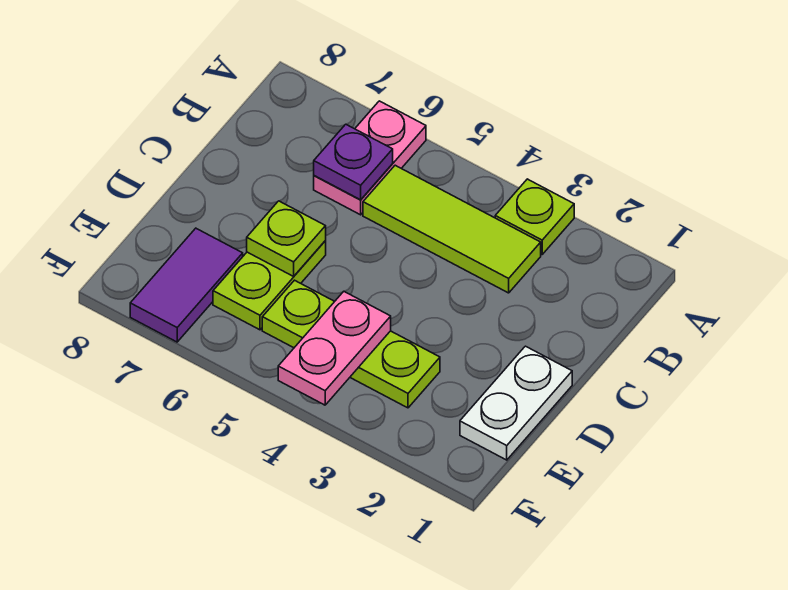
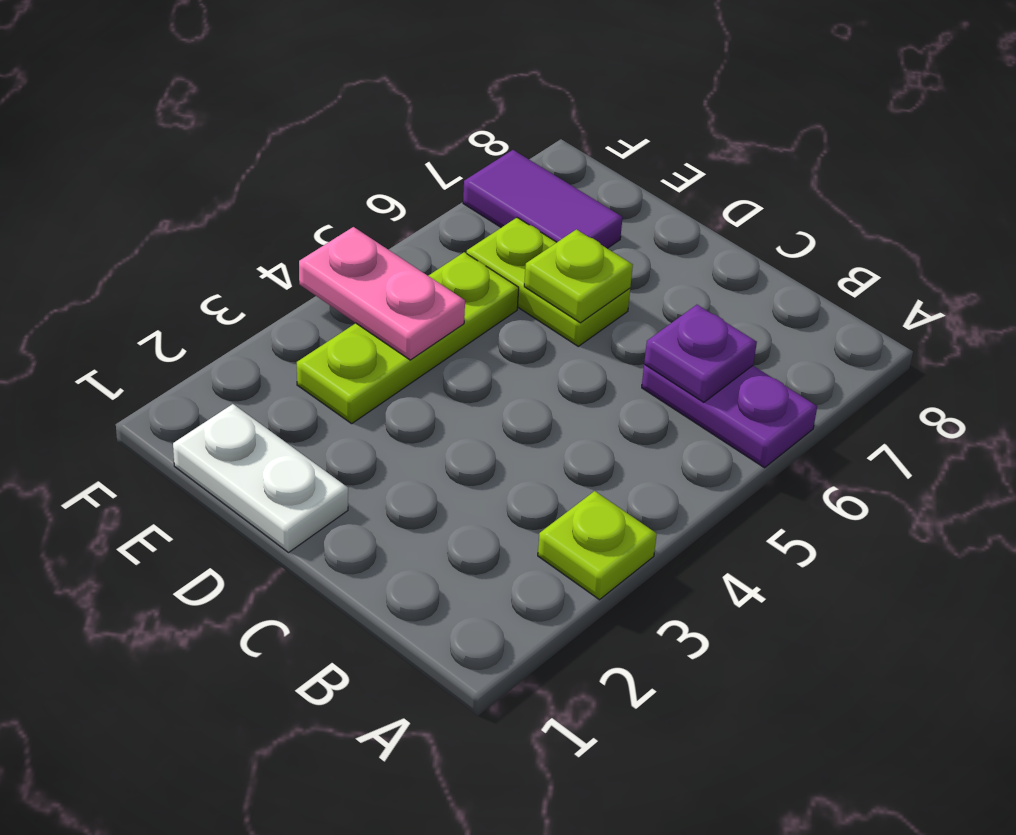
pink 1x2 plate [314,101,426,215] -> purple 1x2 plate [642,365,817,468]
lime 1x3 tile [363,165,541,293] -> none

